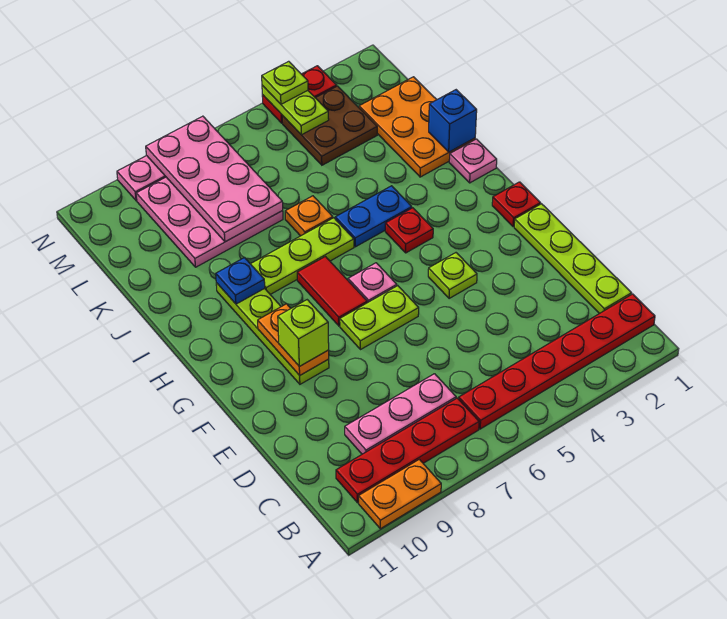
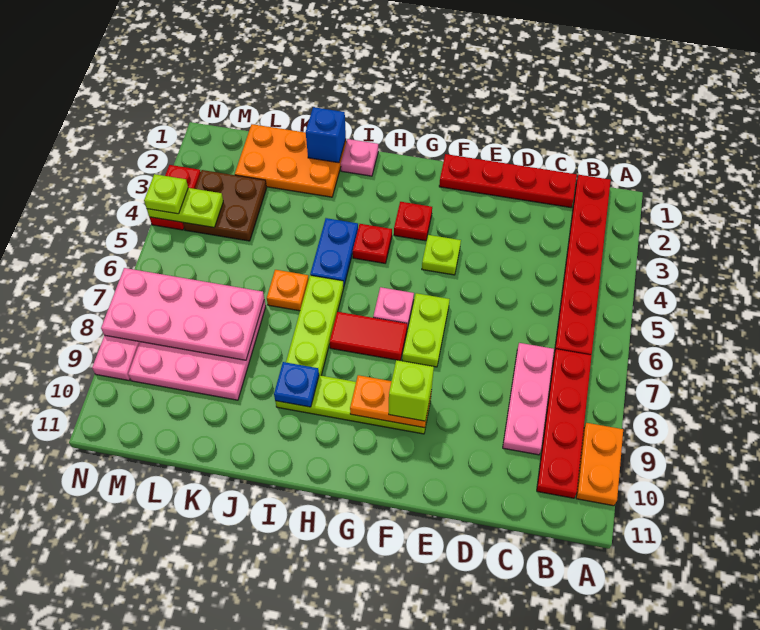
lime 1x4 plate [514,204,631,314] -> red 1x4 plate [439,154,577,207]
red 1x1 plate [492,182,540,227] -> red 1x1 plate moved to [394,202,432,241]

